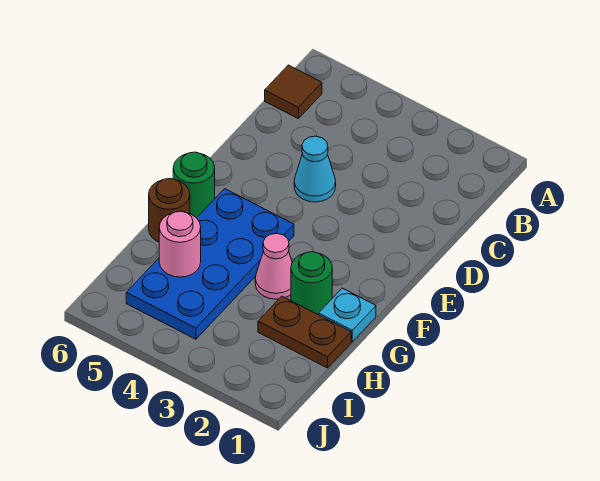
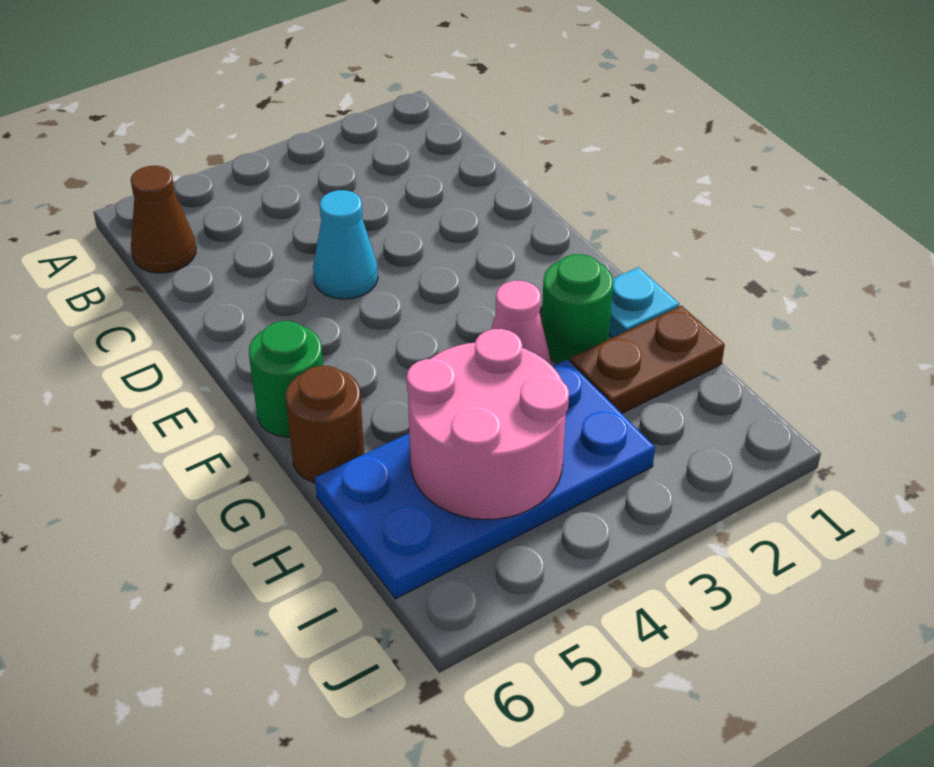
brown 1x1 tile [265,65,322,119] -> brown 1x1 cone [131,166,196,273]
blue 2x4 plate [126,189,294,339] -> blue 2x4 plate turned to [315,359,655,599]
pink 1x1 round brick [159,211,201,277] -> pink 2x2 round brick [407,329,569,520]

